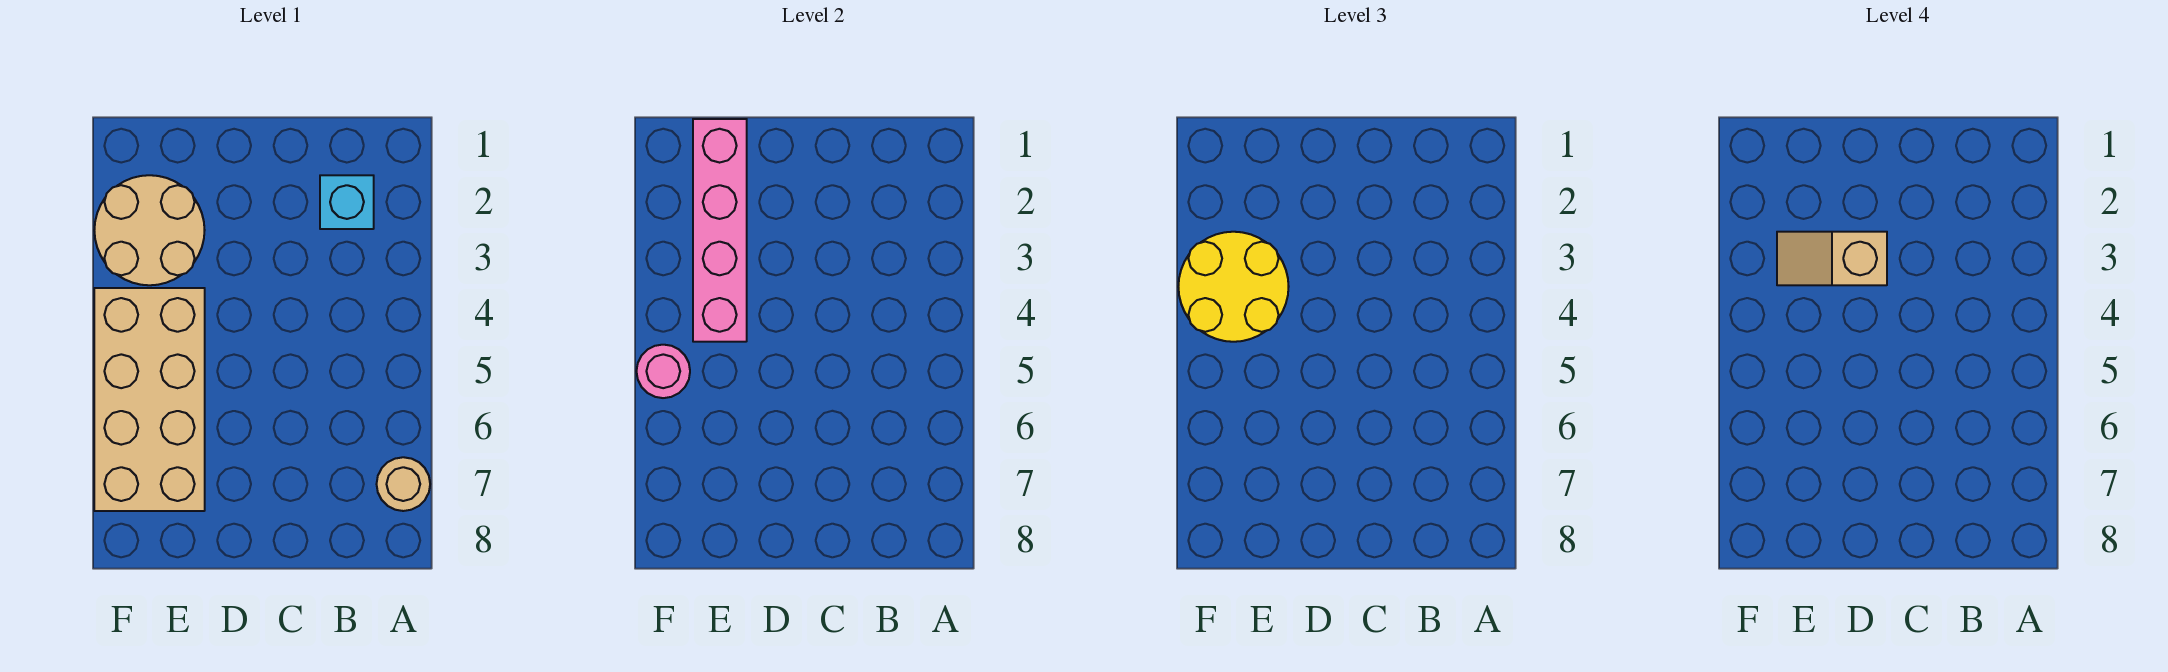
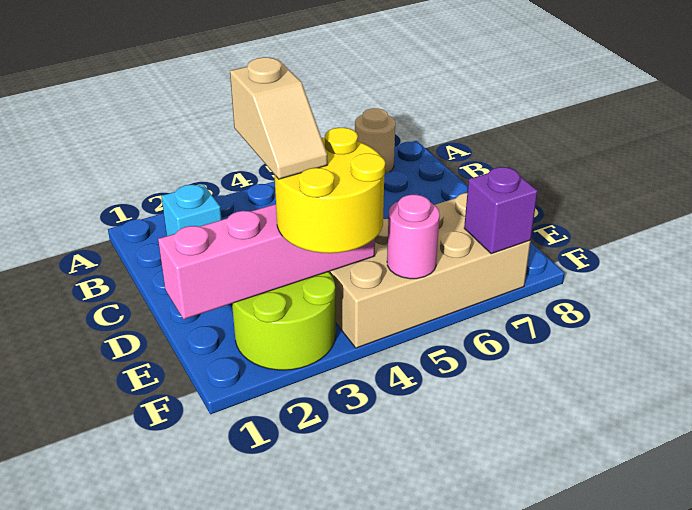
tan 2x2 round brick [94,175,205,285] -> lime 2x2 round brick [232,272,336,370]
none -> purple 1x1 brick [464,167,538,254]

